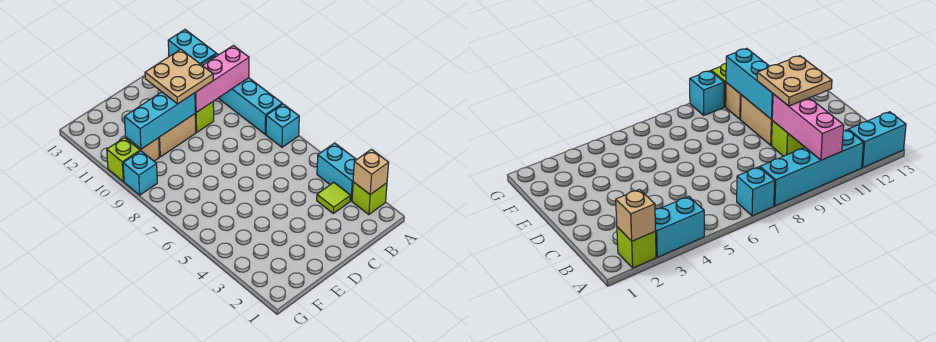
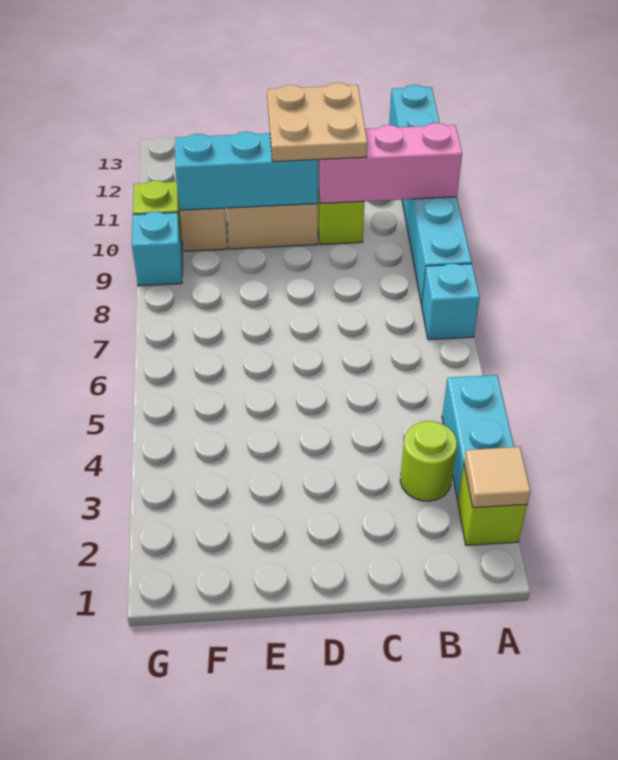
tan 1x1 brick [353,149,389,195] -> tan 1x1 tile [464,447,531,508]
lime 1x1 tile [317,182,351,213] -> lime 1x1 round brick [400,421,457,501]

